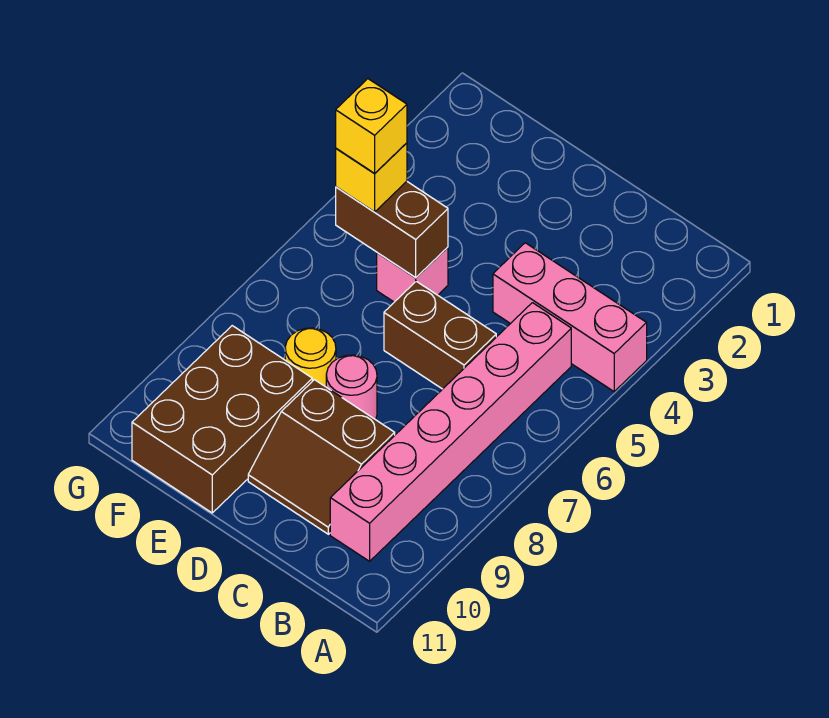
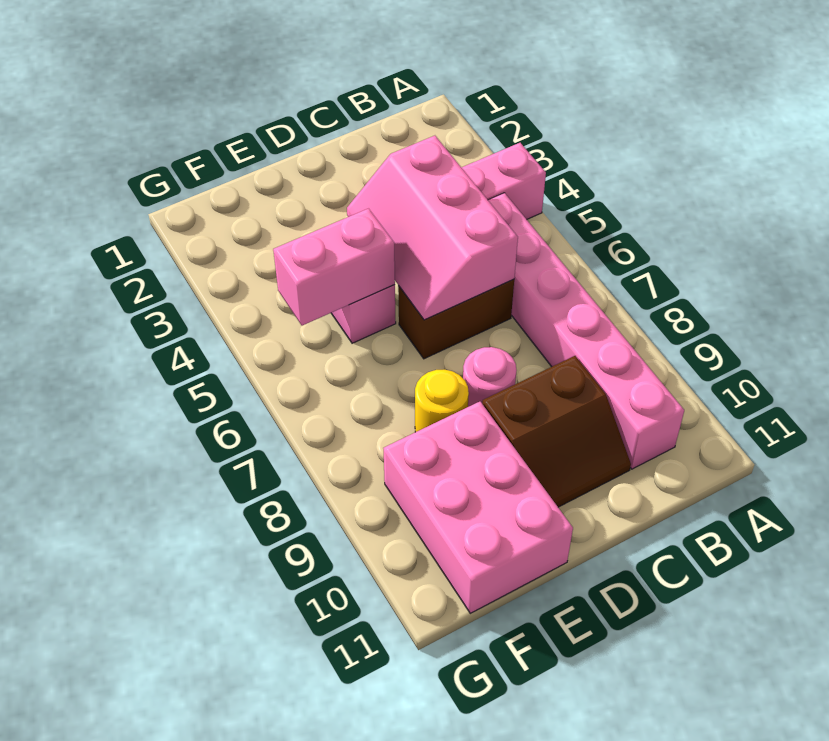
none -> pink 2x3 slope [347,136,518,320]
brown 1x2 brick [336,181,448,278] -> pink 1x2 brick [273,209,395,326]
brown 2x3 brick [132,326,312,513] -> pink 2x3 brick [383,402,573,613]
yellow 1x1 brick [336,143,407,212] -> none
yellow 1x1 brick [336,79,407,174] -> none

